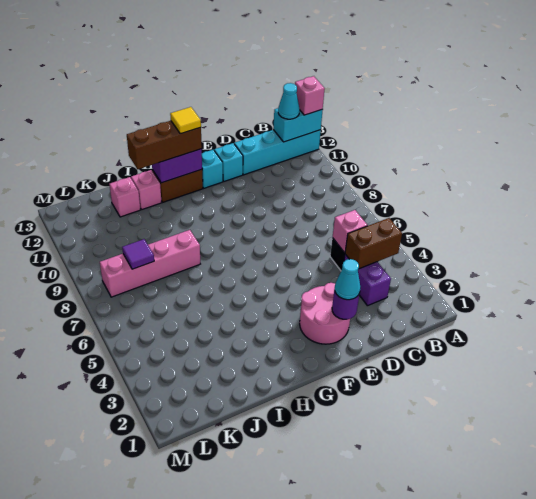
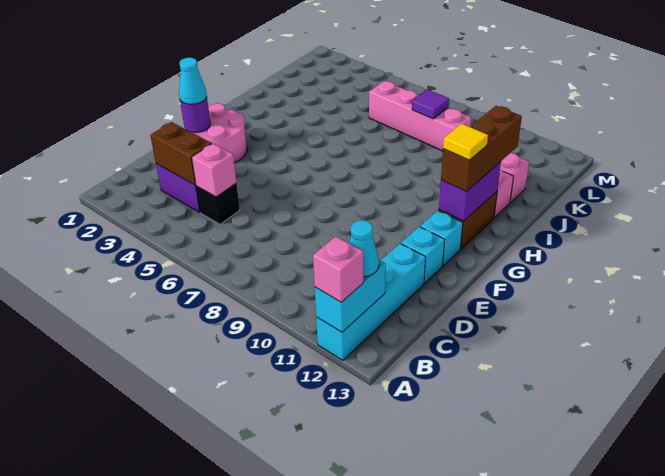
brown 1x2 brick [345,218,402,269] -> brown 1x2 brick turned to [150,122,212,185]
pink 1x4 brick [100,230,200,297] -> pink 1x4 brick turned to [369,81,471,151]

